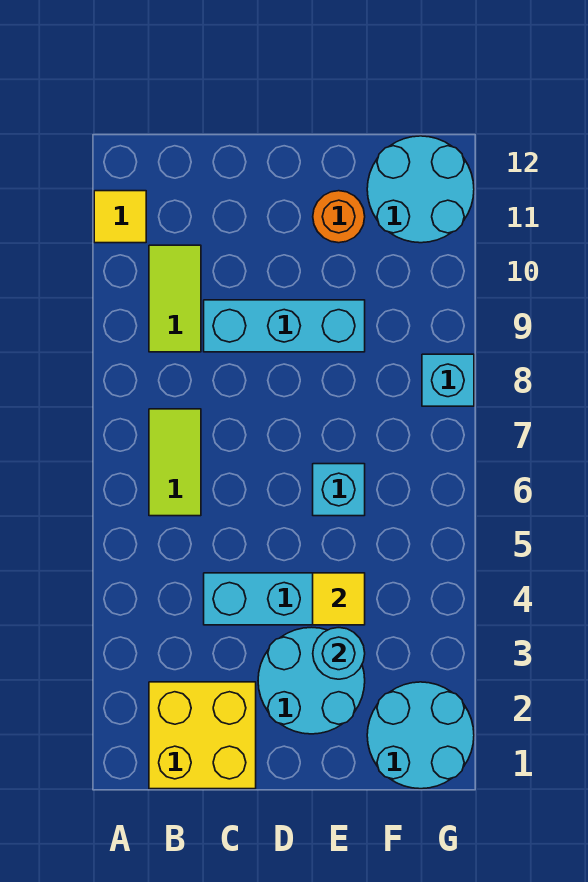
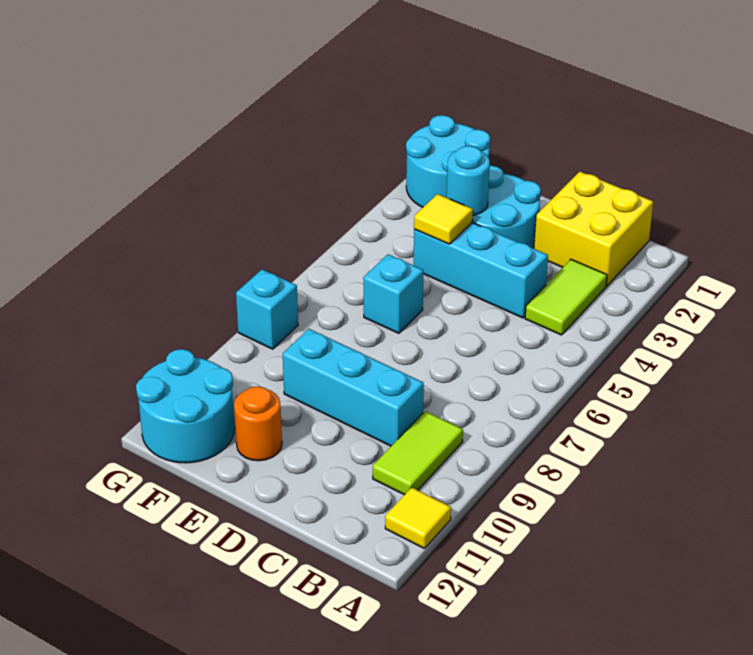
lime 1x2 tile [149,409,201,516] -> lime 1x2 tile moved to [525,259,607,335]

